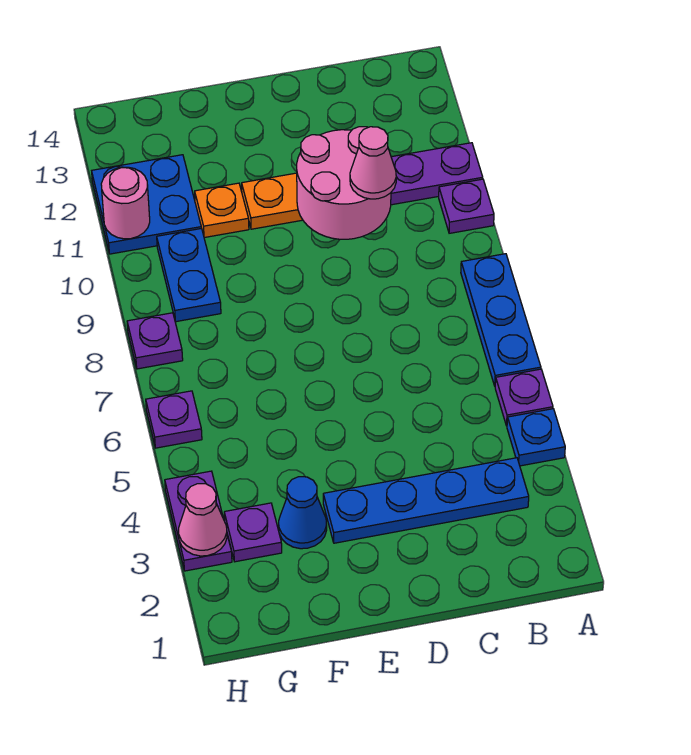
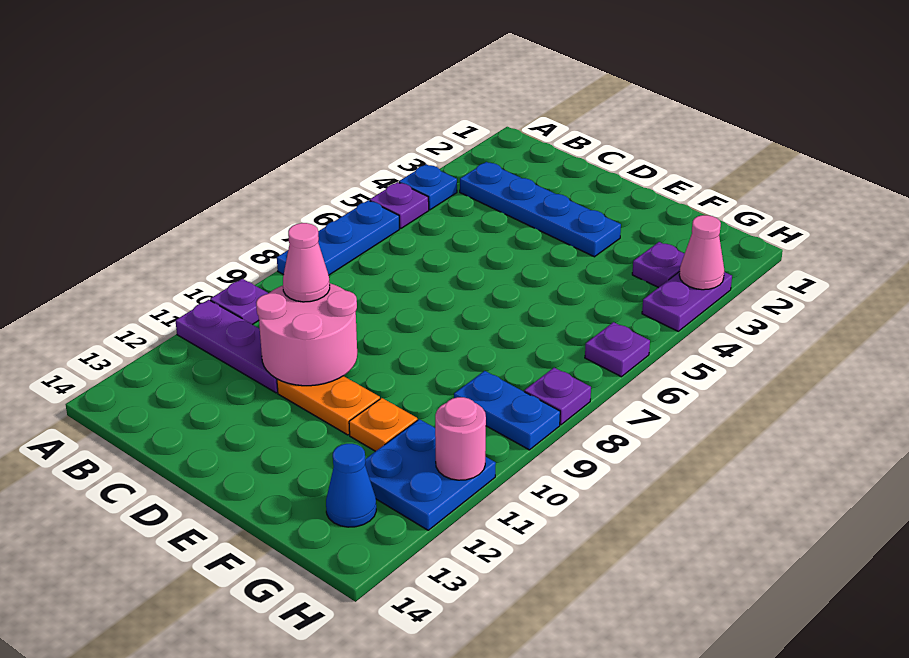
blue 1x1 cone [279,477,327,549] -> blue 1x1 cone moved to [326,444,376,527]
blue 1x2 plate [157,228,221,322] -> blue 1x2 plate turned to [454,371,560,450]

